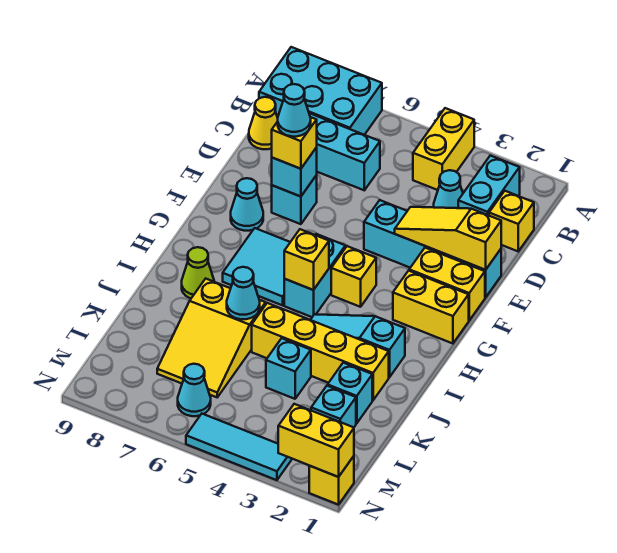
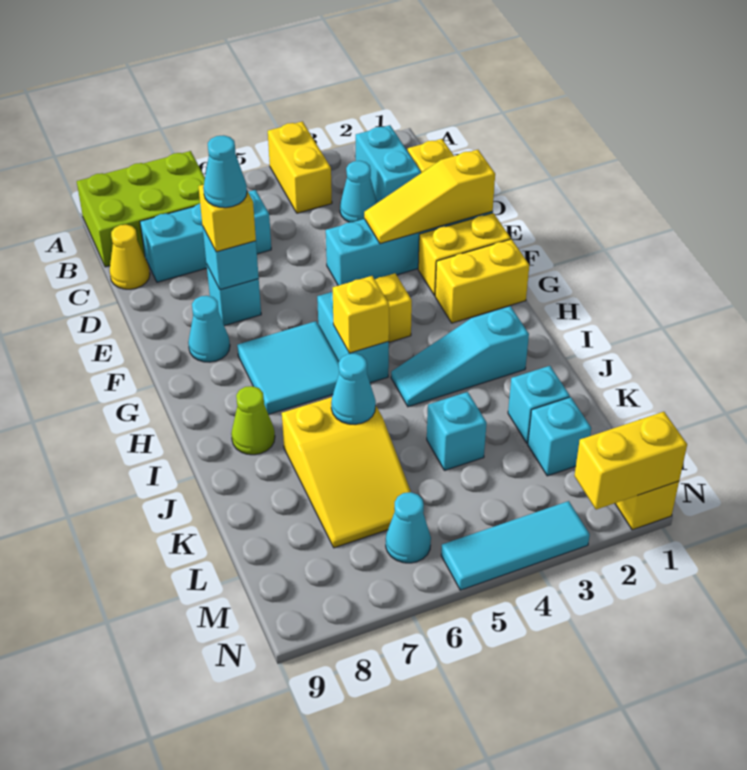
cyan 2x3 brick [259,47,382,135] -> lime 2x3 brick [77,151,205,267]
yellow 1x4 brick [252,303,389,400] -> none

